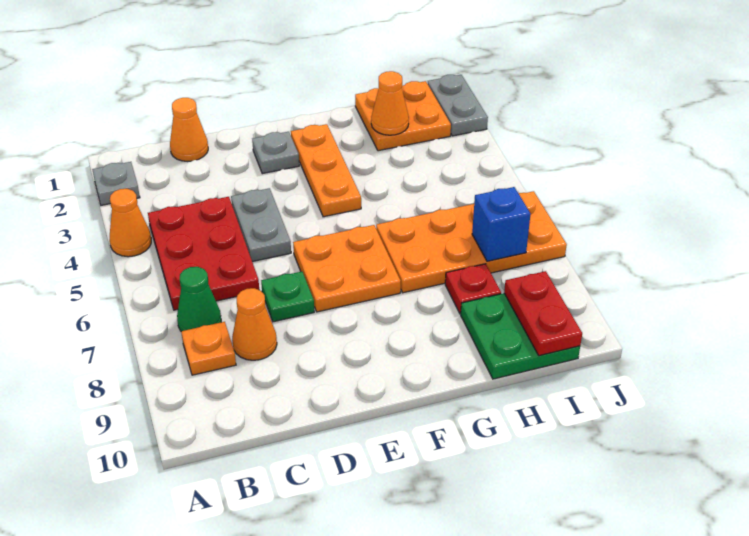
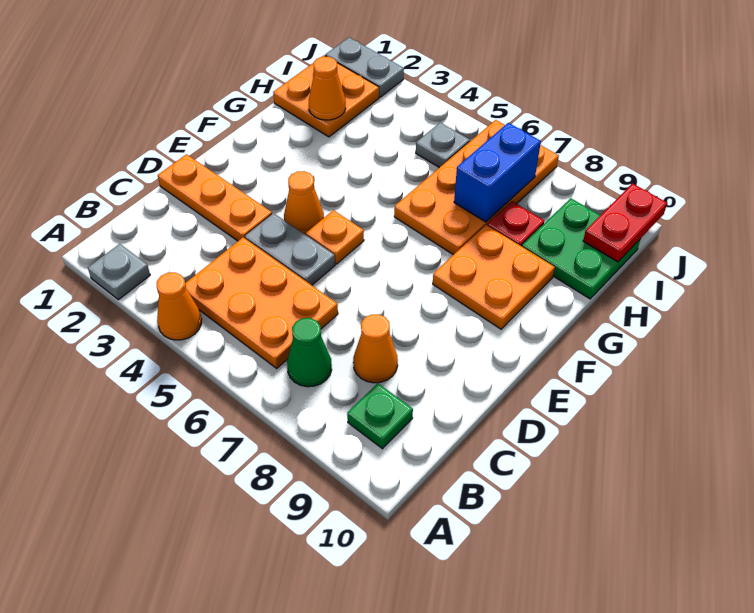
red 2x3 plate [148,197,259,310] -> orange 2x3 plate [185,237,338,368]
orange 1x1 plate [181,322,236,375] -> orange 1x1 plate moved to [306,210,364,264]
orange 1x1 cone [170,98,208,161] -> orange 1x1 cone moved to [284,171,324,235]
green 1x1 plate [261,272,314,322] -> green 1x1 plate moved to [347,383,413,449]
grey 1x1 plate [252,132,299,174] -> grey 1x1 plate moved to [416,123,470,168]
orange 2x2 plate [293,225,401,312] -> orange 2x2 plate moved to [433,225,555,329]
orange 1x3 plate [291,124,361,217] -> orange 1x3 plate moved to [158,154,272,241]
blue 1x1 brick [472,187,531,261] -> blue 1x2 brick [454,123,541,222]
red 1x2 plate [504,271,582,356] -> red 1x2 plate turned to [583,183,667,262]

